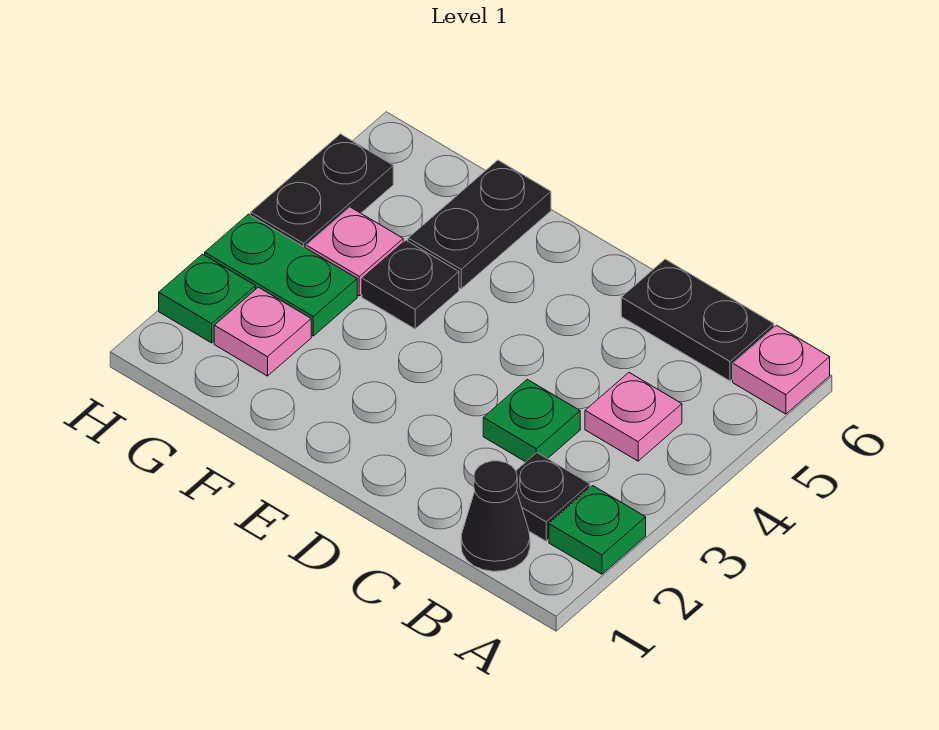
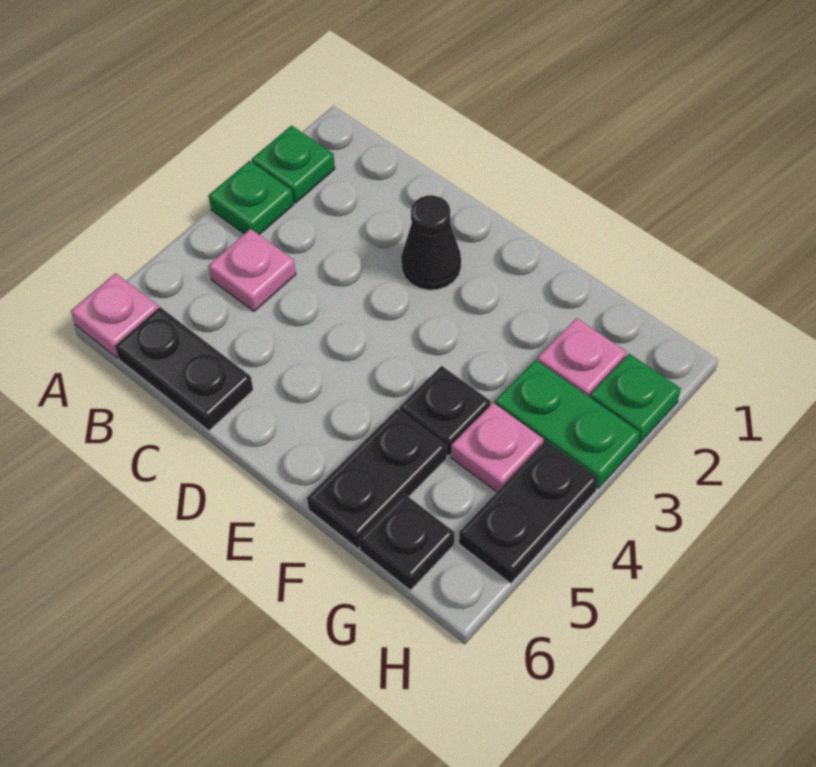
black 1x1 cone [461,461,530,571] -> black 1x1 cone moved to [401,195,461,290]
black 1x1 plate [516,453,590,541] -> black 1x1 plate moved to [359,493,455,590]
green 1x1 plate [483,379,580,462] -> green 1x1 plate moved to [209,161,293,235]

